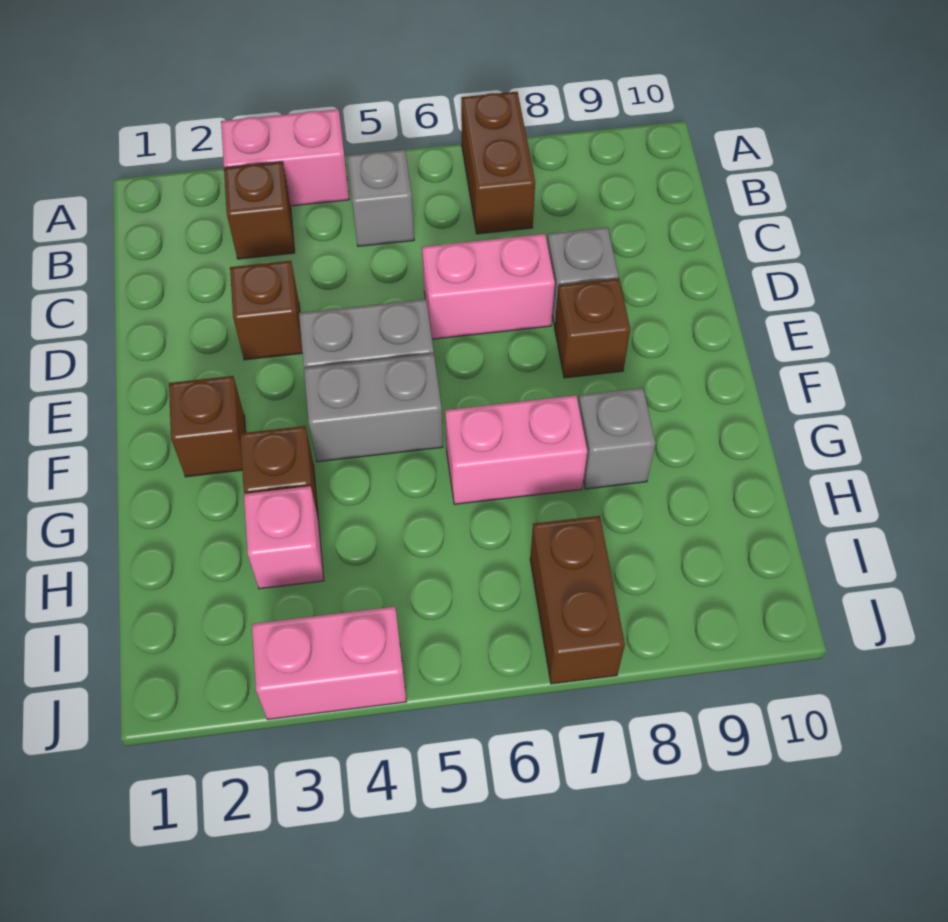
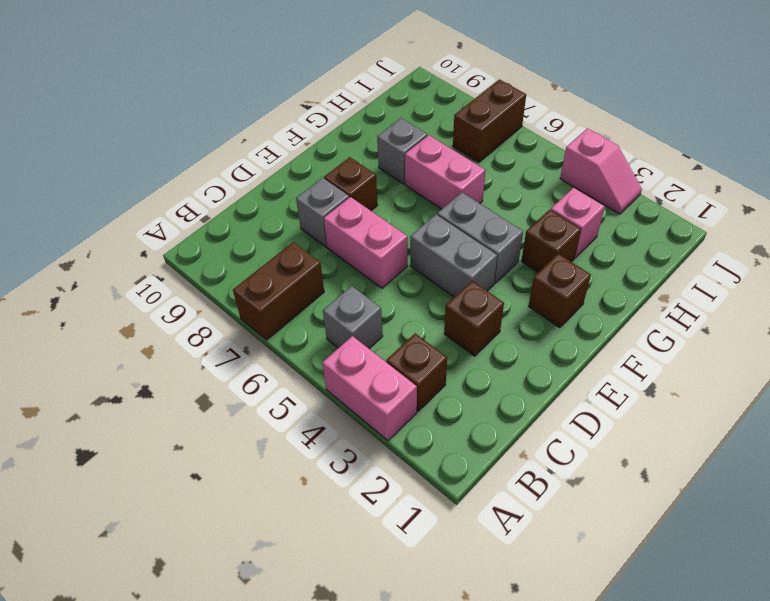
pink 1x2 brick [252,607,406,720] -> pink 1x2 slope [560,129,642,214]

